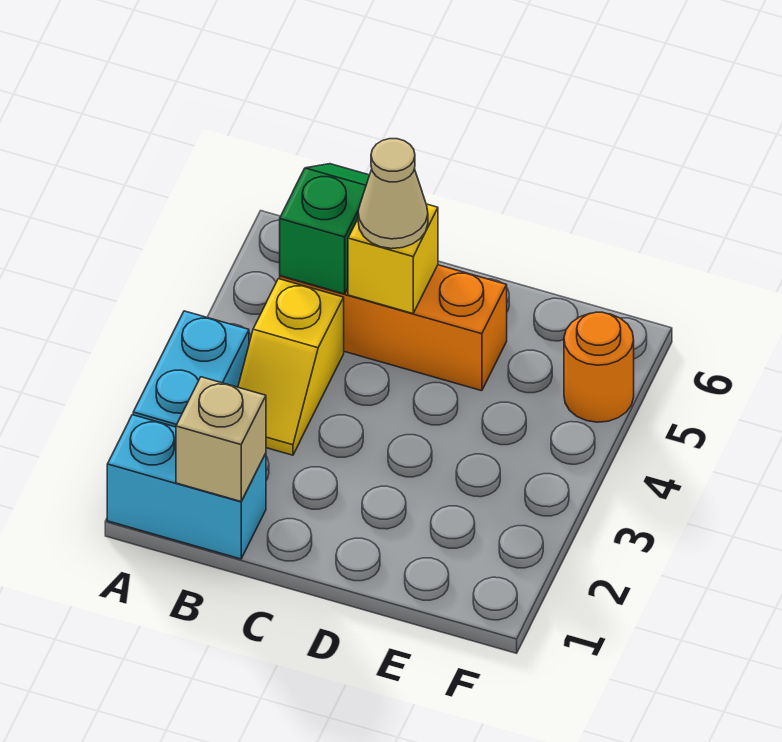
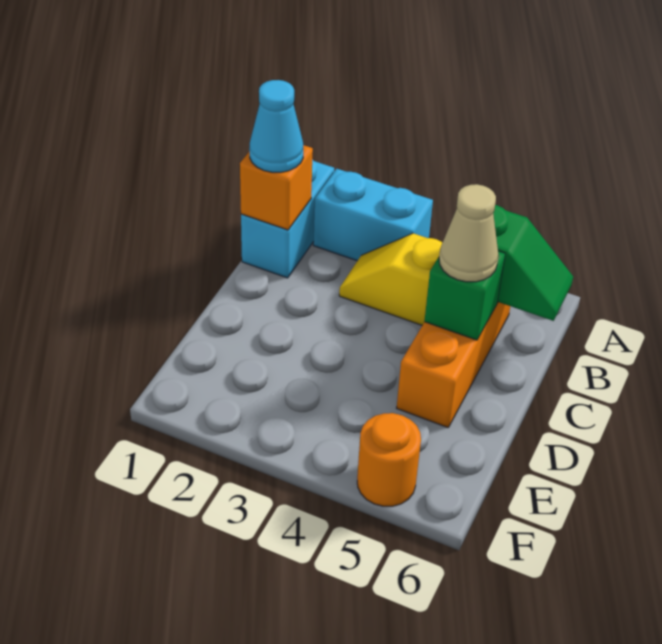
tan 1x1 brick [176,377,266,501] -> orange 1x1 brick [240,145,313,230]
none -> cyan 1x1 cone [249,80,303,172]
yellow 1x1 brick [348,204,438,313] -> green 1x1 brick [424,251,505,340]

